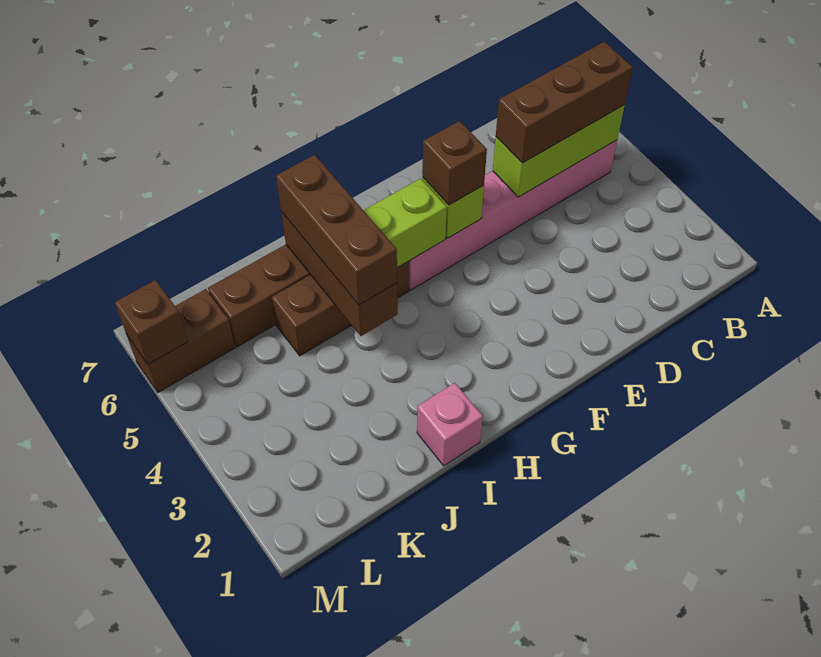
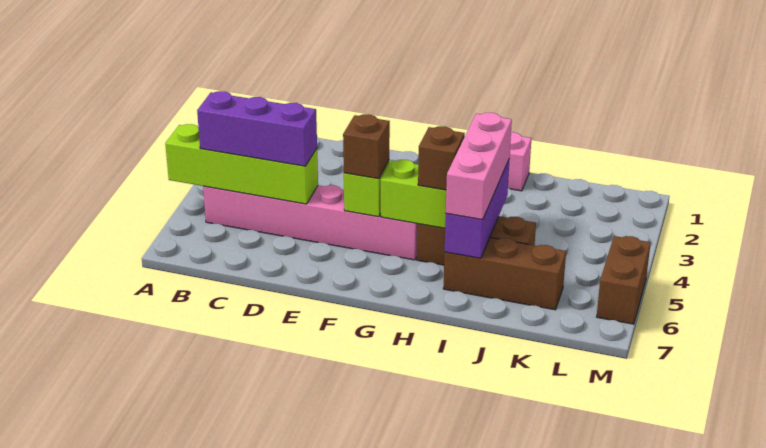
lime 1x3 brick [493,105,625,197] -> lime 1x4 brick [165,124,318,204]
brown 1x3 brick [496,42,633,163] -> purple 1x3 brick [197,91,317,166]
brown 1x3 brick [281,212,398,336] -> purple 1x3 brick [445,158,510,258]
brown 1x3 brick [276,155,397,305] -> pink 1x3 brick [446,113,512,220]
brown 1x2 brick [127,289,235,392] -> brown 1x2 brick turned to [597,236,651,324]
brown 1x1 brick [115,280,187,364] -> brown 1x1 brick moved to [418,126,465,190]

